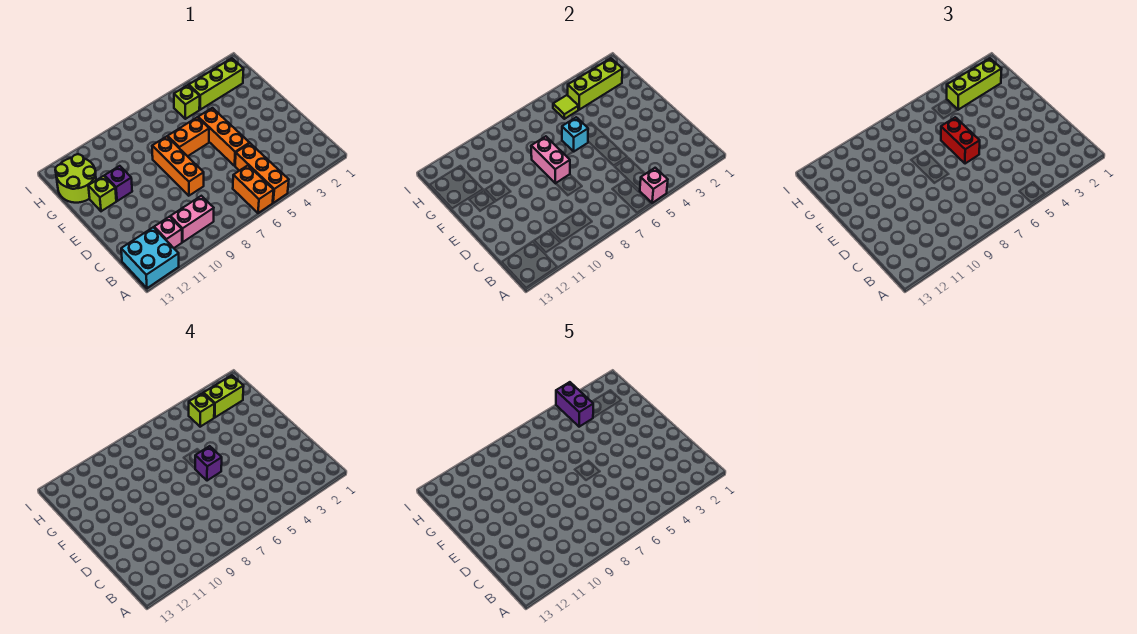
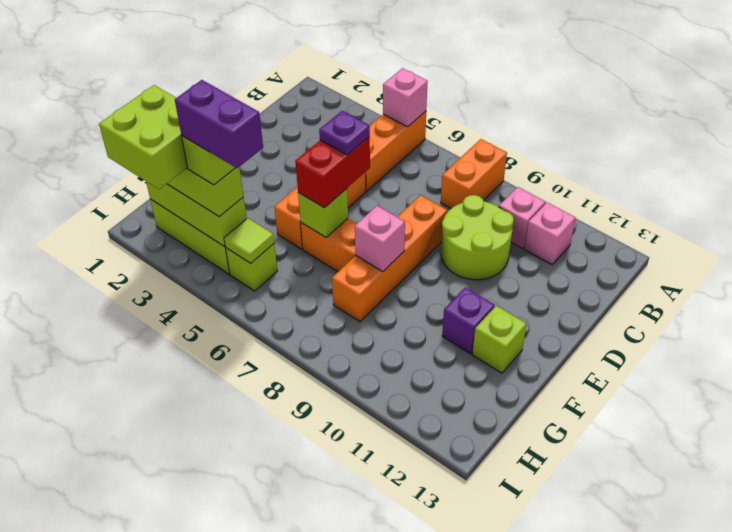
orange 1x2 brick [233,165,274,213] -> orange 1x2 brick moved to [441,139,507,208]
cyan 2x2 brick [121,227,179,288] -> none
pink 1x2 brick [170,196,214,242] -> pink 1x1 brick [499,187,545,248]
orange 1x3 brick [152,136,204,196] -> orange 1x4 brick [332,195,447,322]
purple 1x1 brick [195,446,222,481] -> purple 1x1 plate [319,111,370,155]
pink 1x2 brick [531,136,570,183] -> pink 1x1 brick [355,206,405,271]
cyan 1x1 brick [562,117,588,152] -> lime 1x1 brick [298,189,348,237]
lime 2x2 round brick [55,154,96,203] -> lime 2x2 round brick moved to [441,195,514,280]
lime 1x2 brick [204,375,244,417] -> lime 2x2 brick [99,85,188,189]
purple 1x2 brick [556,382,593,427] -> purple 1x2 brick turned to [175,80,263,168]

